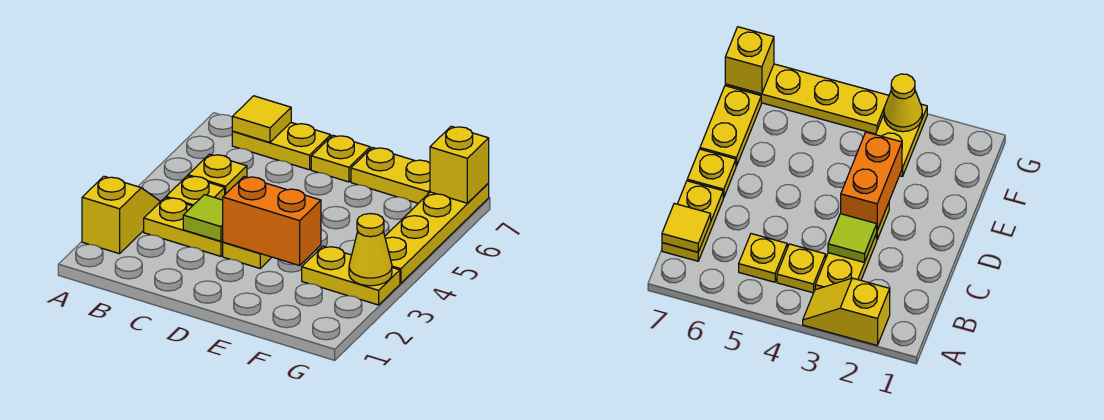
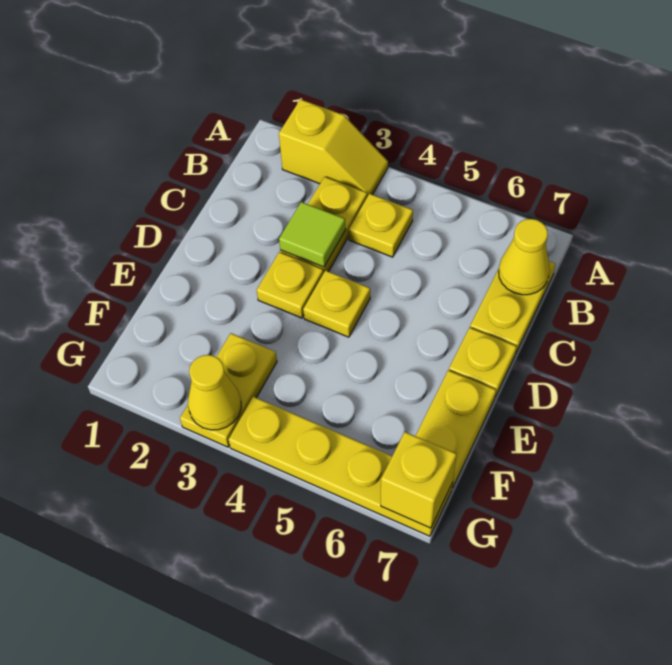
yellow 1x1 plate [188,154,247,194] -> yellow 1x1 plate moved to [303,270,370,337]
yellow 1x1 tile [232,96,291,142] -> yellow 1x1 cone [499,219,550,295]
orange 1x2 brick [223,177,321,266] -> none

